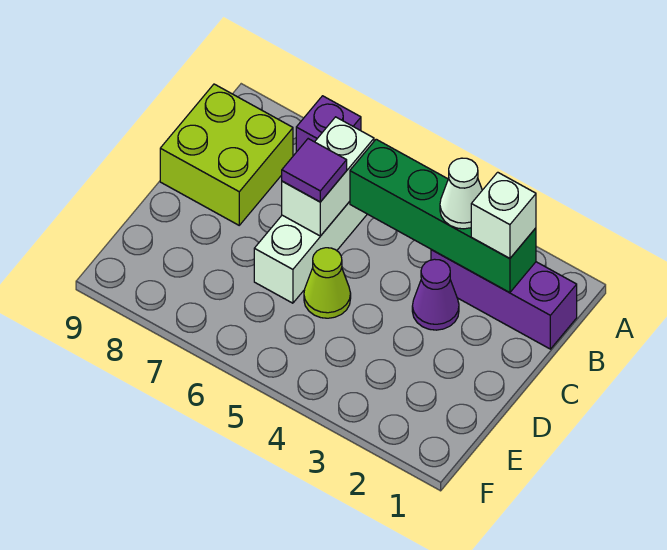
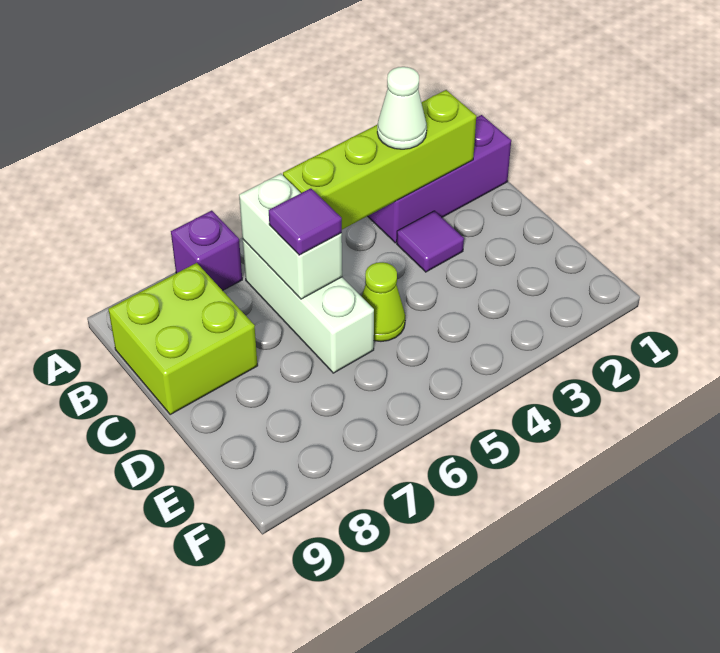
green 1x4 brick [350,139,536,293] -> lime 1x4 brick [283,90,476,229]
white 1x1 brick [471,172,536,259] -> none
purple 1x1 cone [412,259,459,330] -> purple 1x1 tile [397,211,464,272]

